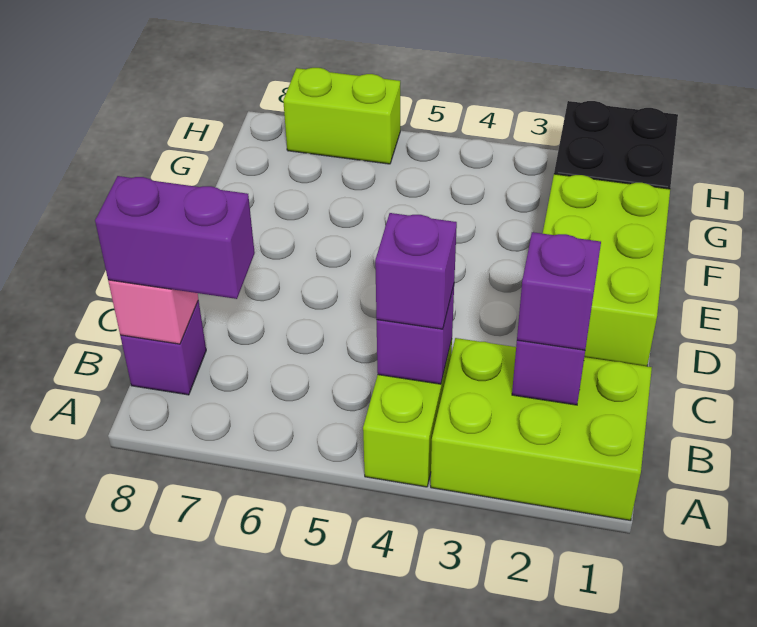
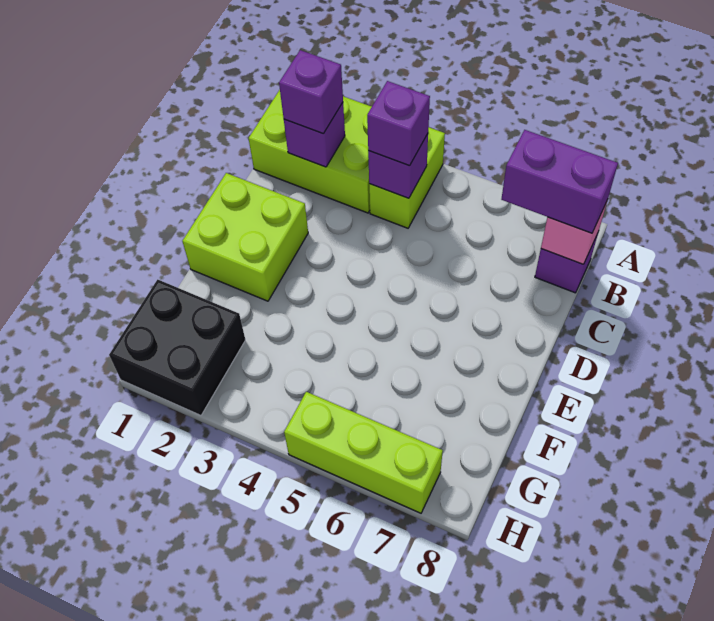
lime 2x3 brick [543,174,670,366] -> lime 2x2 brick [182,173,308,301]
lime 1x2 brick [283,68,400,164] -> lime 1x3 brick [284,392,443,513]

